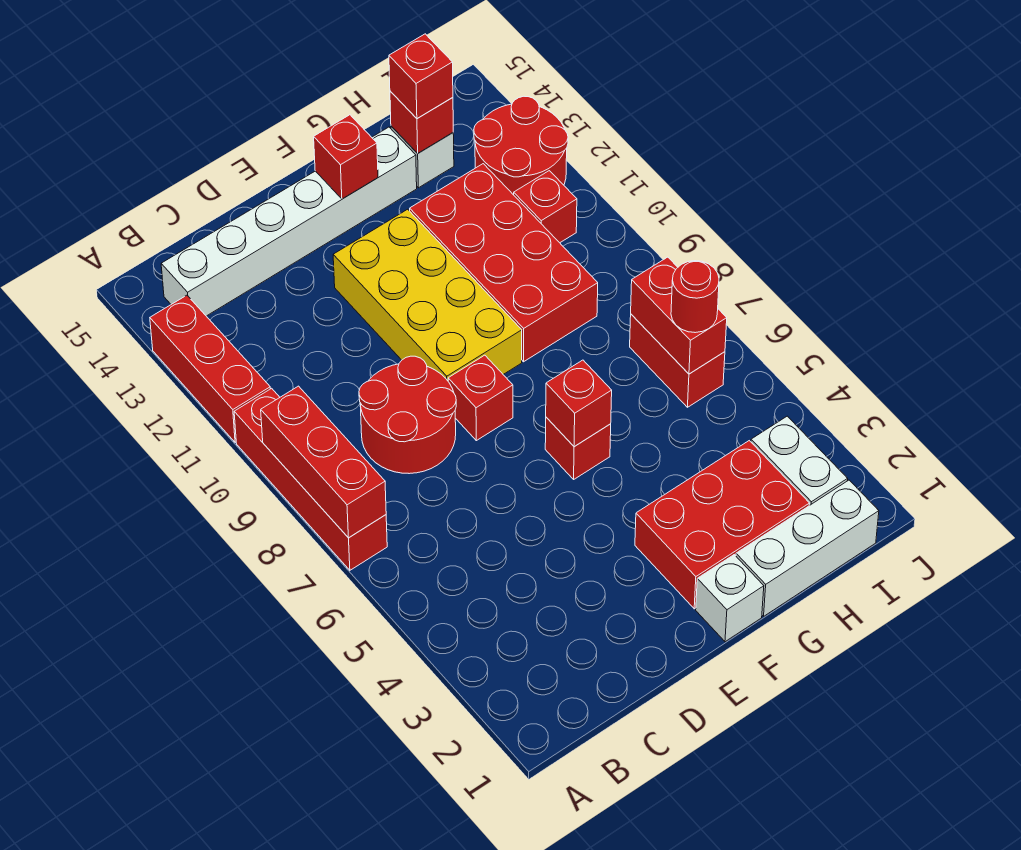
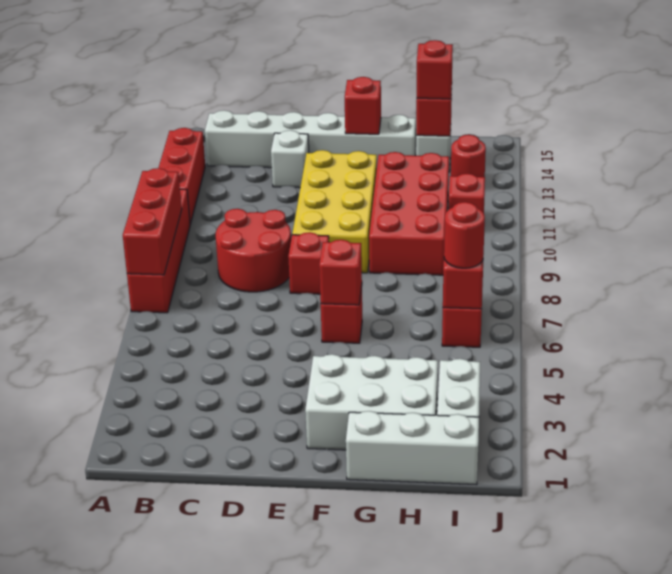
white 1x1 brick [696,555,764,642] -> white 1x1 brick moved to [271,130,309,188]
red 2x3 brick [635,441,810,609] -> white 2x3 brick [305,354,438,450]
red 2x2 round brick [474,96,568,195] -> red 1x1 round brick [451,135,486,177]

